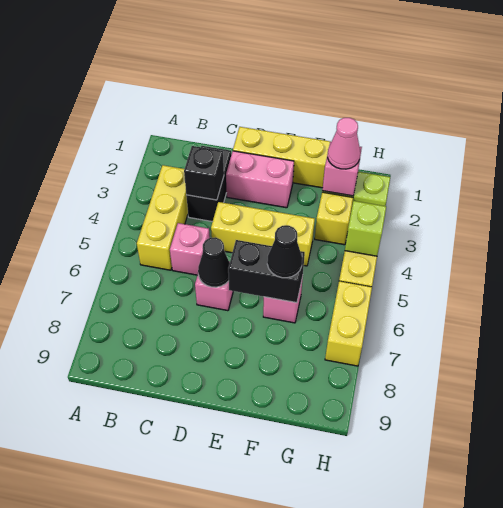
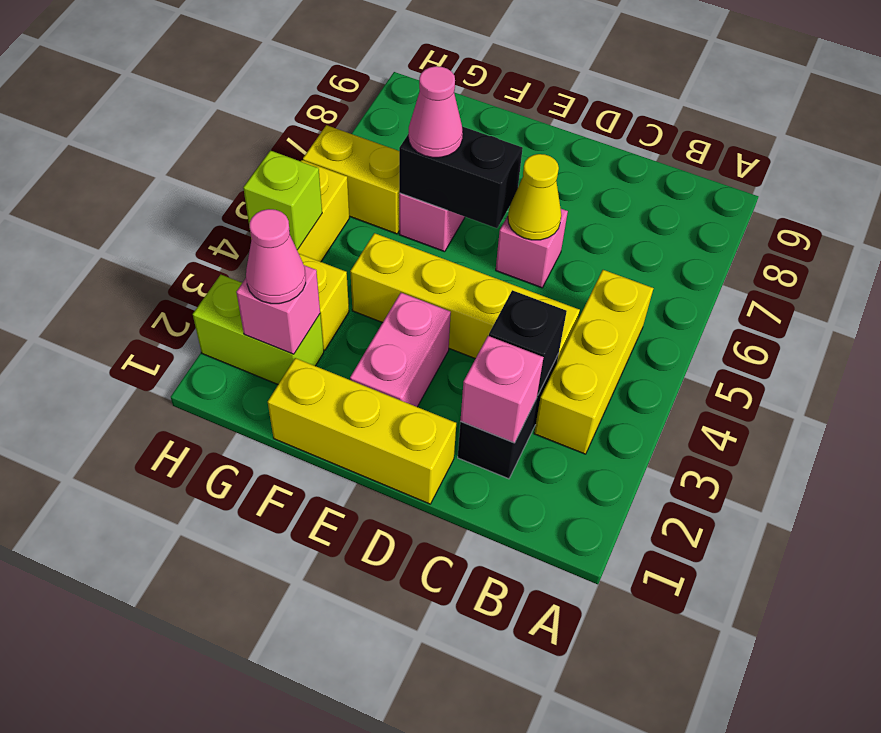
pink 1x1 brick [170,223,210,275] -> pink 1x1 brick moved to [460,336,544,443]
pink 1x2 brick [226,151,294,208] -> pink 1x2 brick turned to [350,293,451,407]
yellow 1x3 brick [211,202,315,266] -> yellow 1x4 brick [350,233,580,362]
black 1x1 cone [198,237,230,287] -> yellow 1x1 cone [508,154,561,240]
black 1x1 cone [267,225,302,278] -> pink 1x1 cone [409,66,463,158]
yellow 1x2 brick [325,281,372,366] -> yellow 1x2 brick turned to [303,125,399,234]

